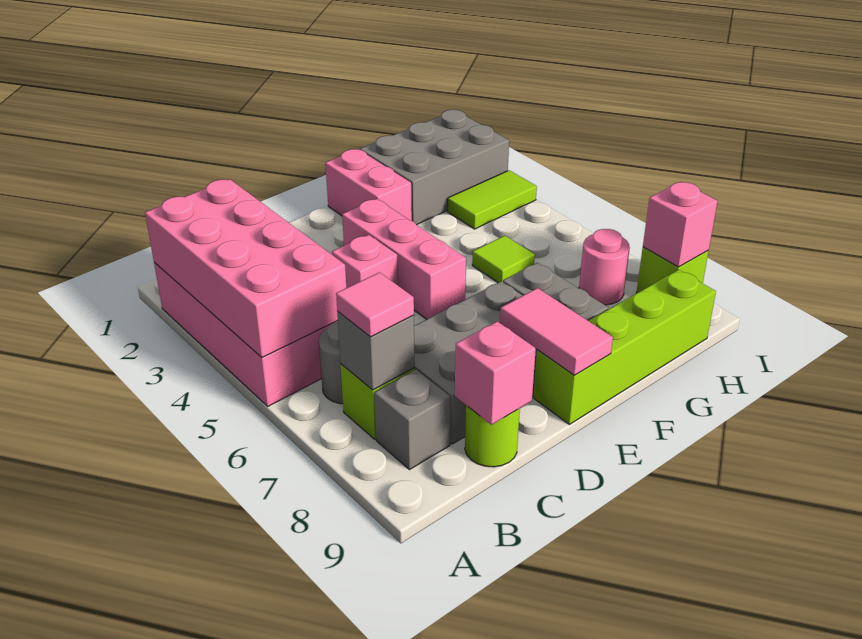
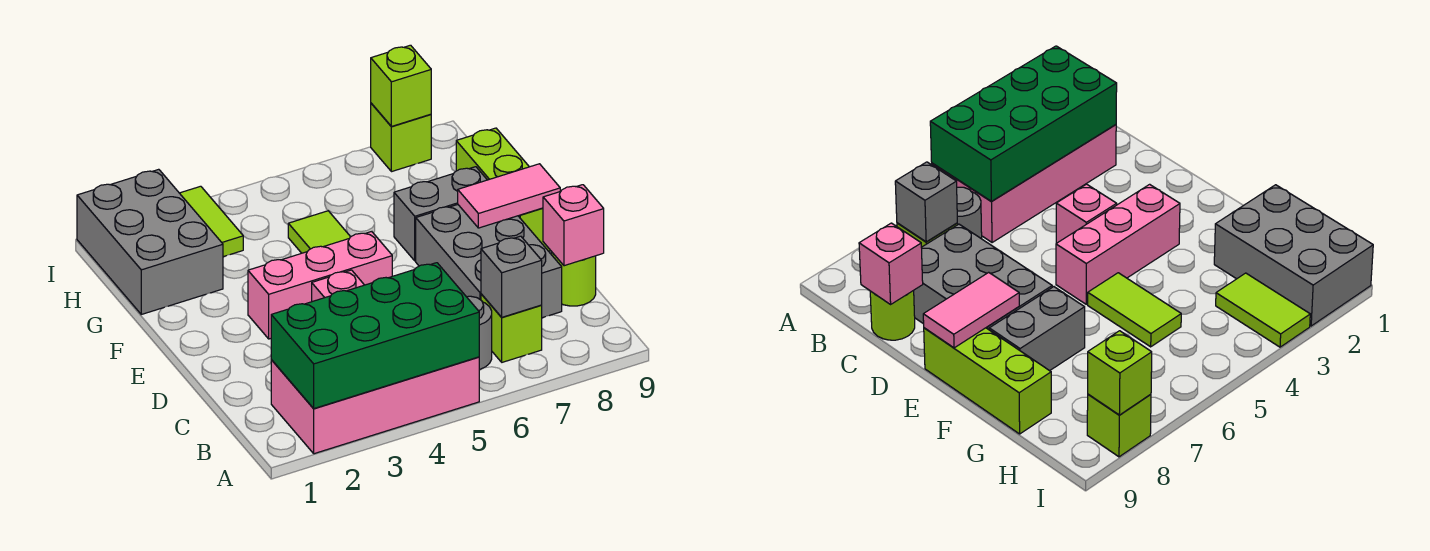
pink 2x4 brick [145,179,346,357] -> green 2x4 brick [271,263,479,408]
pink 1x1 tile [336,272,414,337] -> none
grey 1x1 brick [374,370,451,470] -> none
lime 1x4 brick [534,270,716,424] -> lime 1x3 brick [456,128,551,251]
pink 1x2 brick [325,149,412,221] -> none
lime 1x1 tile [472,236,535,283] -> lime 1x2 tile [288,211,350,253]
pink 1x1 round brick [579,229,630,305] -> none
pink 1x1 brick [643,182,718,267] -> lime 1x1 brick [371,45,431,126]

